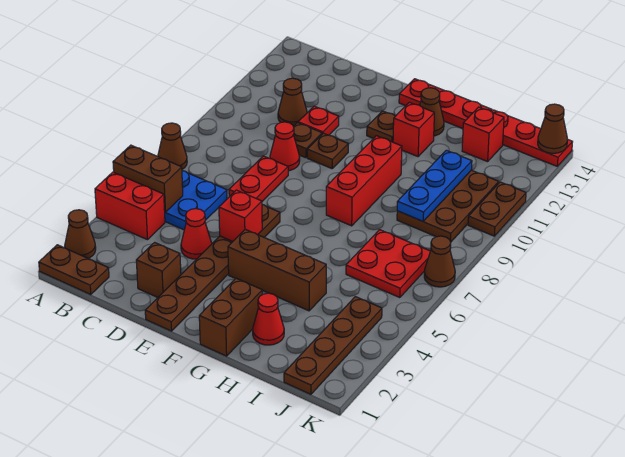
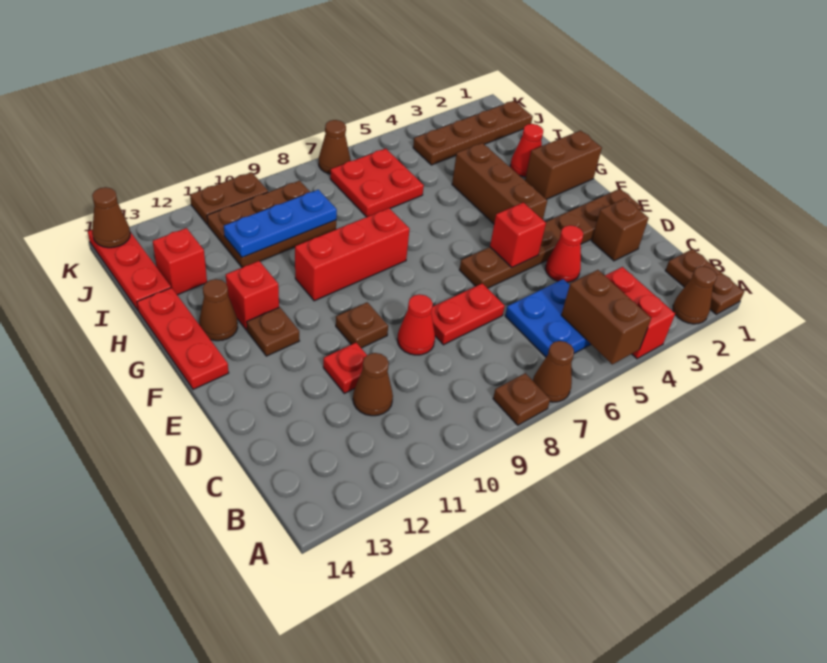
brown 1x1 plate [293,123,322,158] -> brown 1x1 plate moved to [493,373,550,425]

